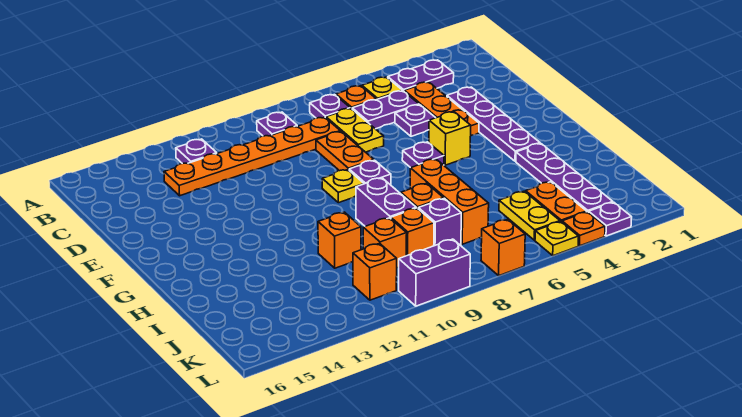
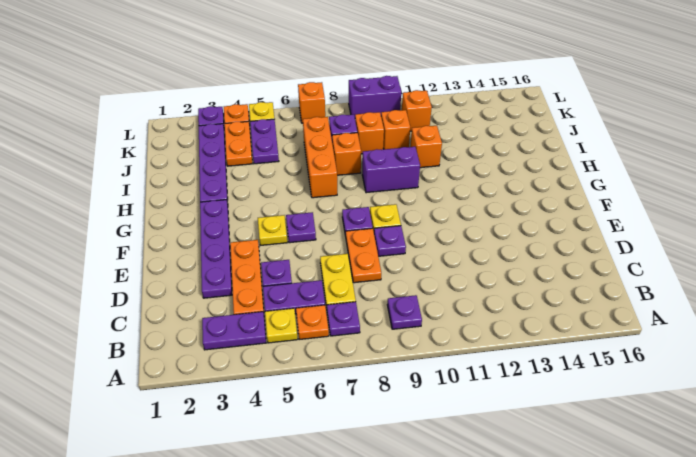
purple 1x1 plate [176,139,217,164] -> purple 1x1 plate moved to [374,226,406,256]
orange 1x6 plate [164,117,340,196] -> none
yellow 1x1 brick [429,112,471,165] -> yellow 1x1 plate [258,215,287,246]
purple 1x2 brick [356,178,416,226] -> purple 1x2 brick turned to [362,147,420,193]
yellow 1x2 plate [499,191,560,240] -> purple 1x2 plate [250,119,279,164]

